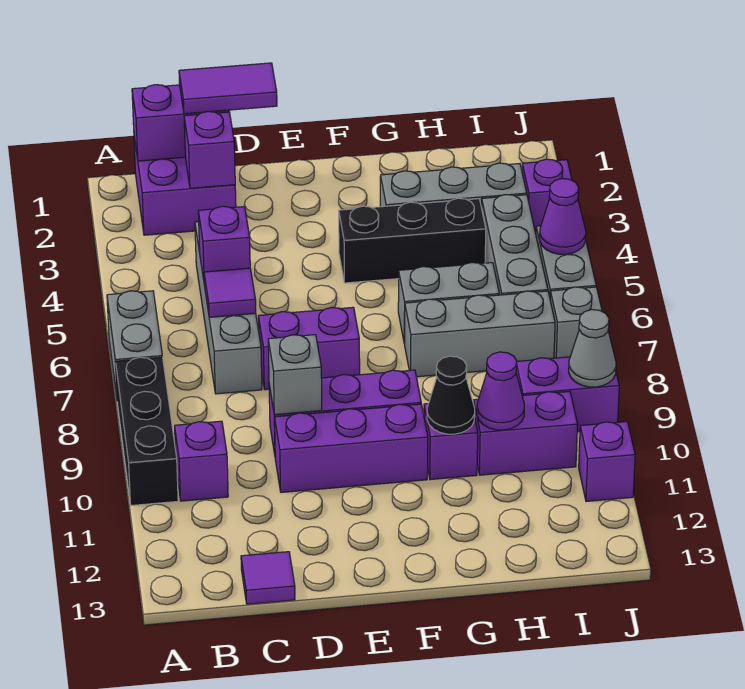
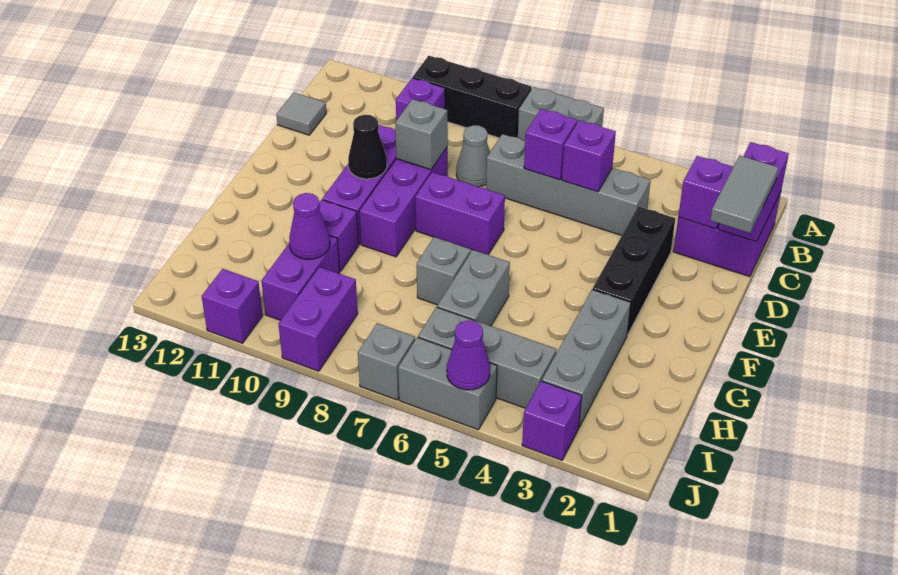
purple 1x2 tile [179,63,277,114] -> grey 1x2 tile [710,155,779,233]
purple 1x1 tile [204,268,256,317] -> purple 1x1 brick [524,109,577,180]
purple 1x1 tile [241,552,295,604] -> grey 1x1 tile [276,93,326,135]
purple 1x2 brick [258,307,360,390] -> purple 1x2 brick turned to [415,172,505,255]
black 1x3 brick [339,198,486,283] -> black 1x3 brick moved to [593,206,675,335]
grey 1x3 brick [405,291,555,377] -> grey 1x1 brick [417,237,471,305]
black 1x1 cone [427,356,475,434] -> black 1x1 cone moved to [348,115,387,179]
grey 1x1 cone [569,310,616,387] -> grey 1x1 cone moved to [456,125,490,187]

